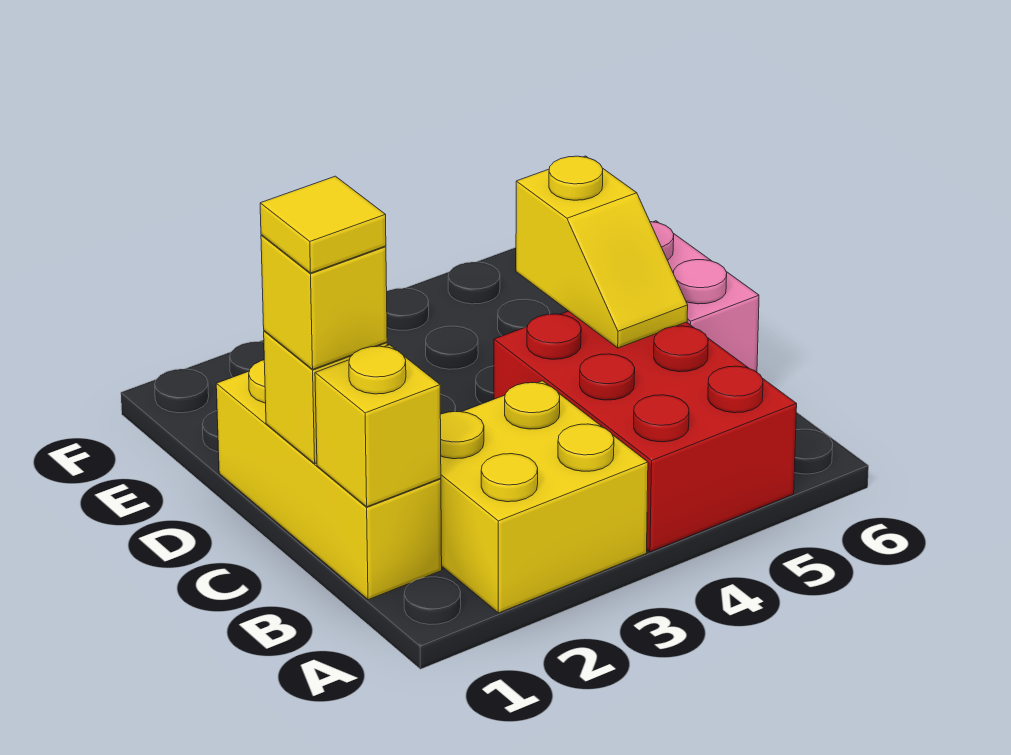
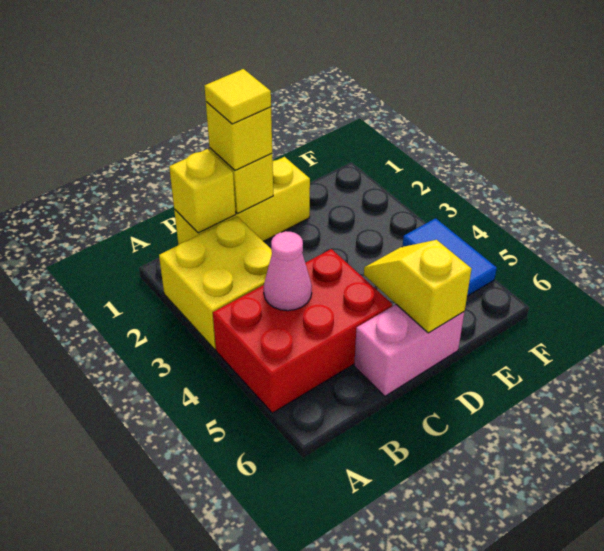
none -> pink 1x1 cone [264,231,312,311]
yellow 1x2 slope [516,156,688,348] -> yellow 1x2 slope turned to [364,240,471,333]
none -> blue 1x2 tile [403,218,497,296]

